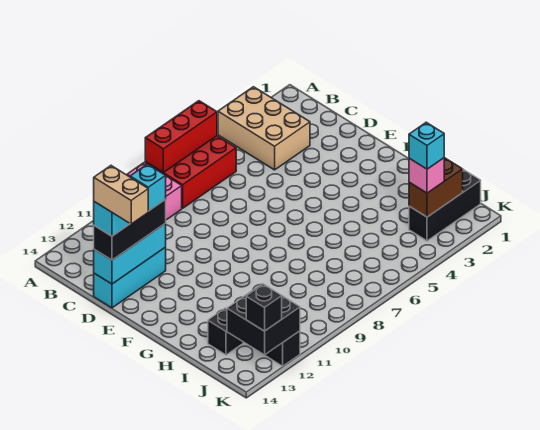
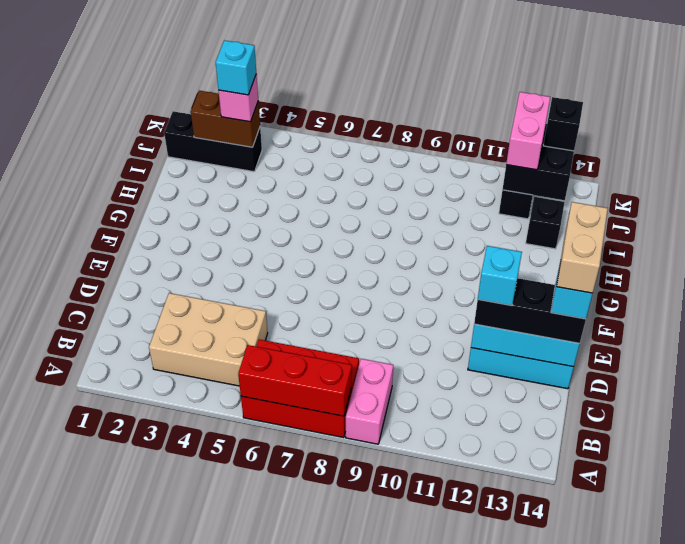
tan 2x3 brick [218,87,310,170] -> tan 2x3 brick turned to [149,293,268,386]
none -> pink 1x2 brick [506,92,550,170]

